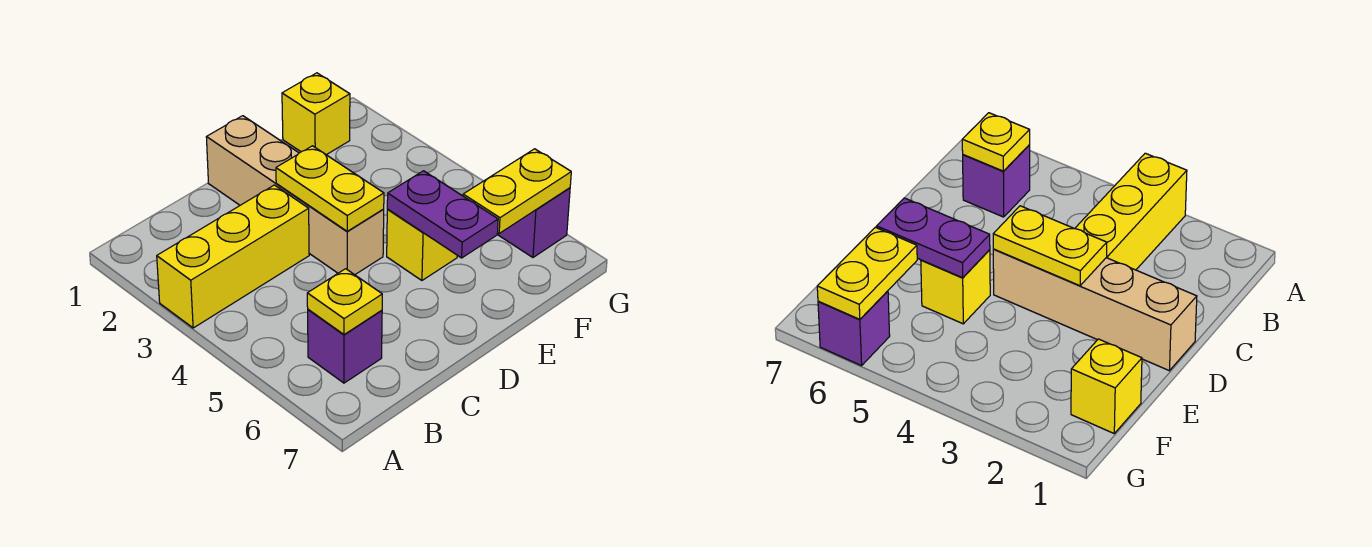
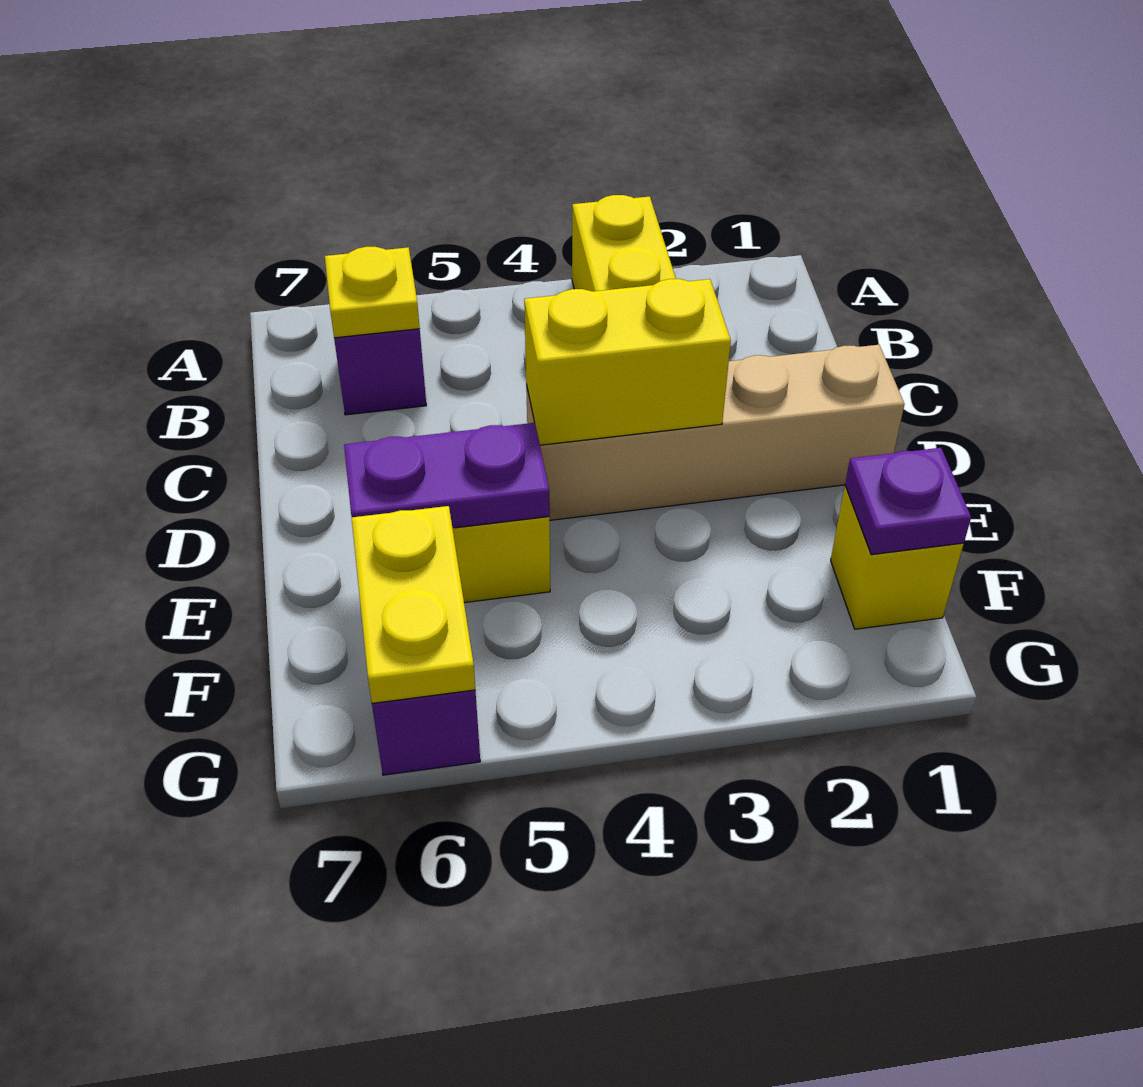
yellow 1x2 plate [276,146,384,231] -> yellow 1x2 brick [524,279,731,445]
none -> purple 1x1 plate [845,448,971,555]

